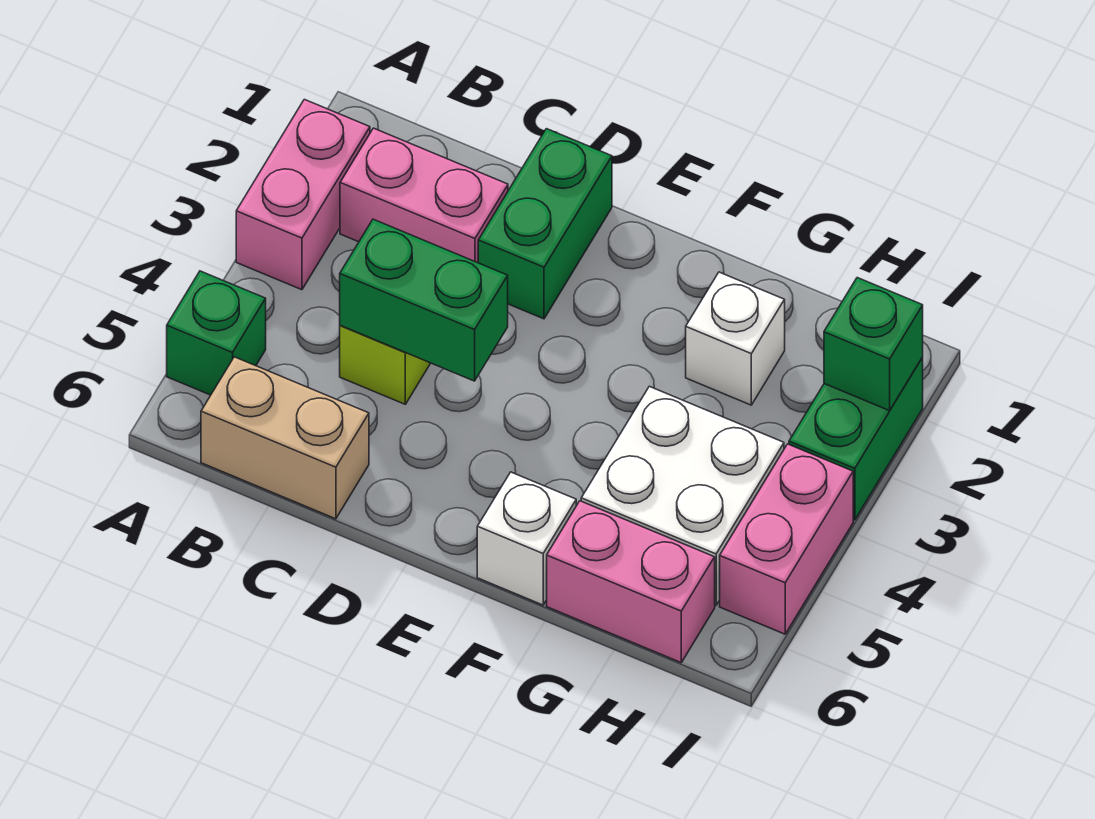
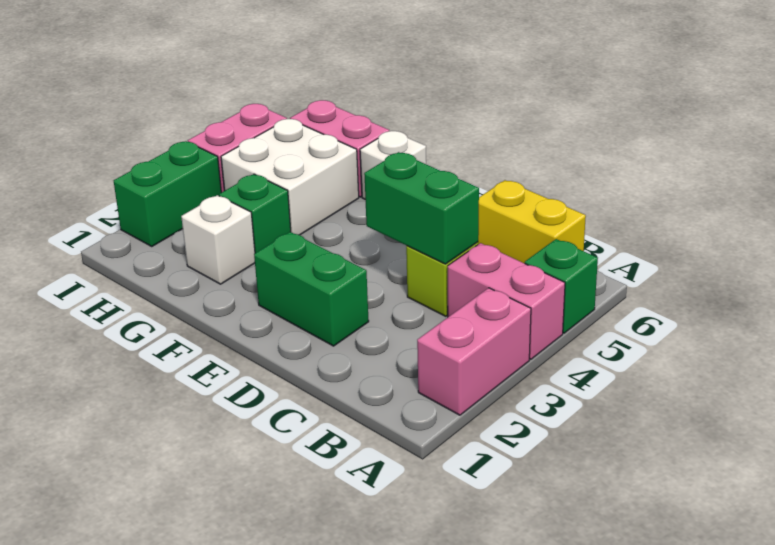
pink 1x2 brick [340,128,508,263] -> pink 1x2 brick moved to [448,243,565,360]
tan 1x2 brick [201,357,369,519] -> yellow 1x2 brick [478,180,586,263]
green 1x2 brick [478,129,612,319] -> green 1x2 brick turned to [254,232,369,346]
green 1x1 brick [824,278,923,411] -> green 1x1 brick moved to [219,174,291,253]

